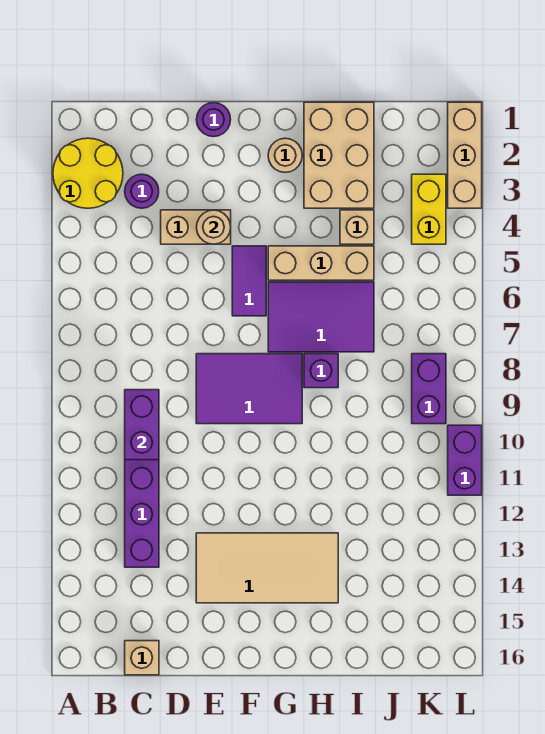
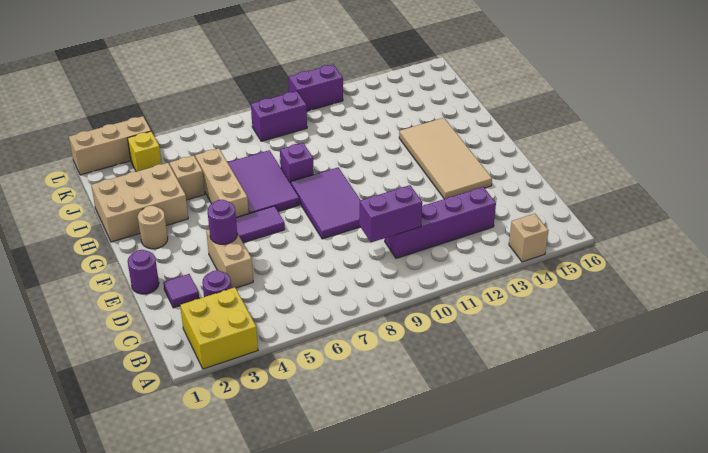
yellow 2x2 round brick [53,138,123,208] -> yellow 2x2 brick [180,287,258,369]
tan 1x1 brick [125,641,159,675] -> tan 1x1 brick moved to [509,214,549,262]
none -> purple 1x1 tile [163,274,199,308]
tan 1x1 round brick [196,210,231,244] -> purple 1x1 round brick [208,200,237,244]
yellow 1x2 brick [412,174,446,244] -> yellow 1x1 brick [128,131,162,172]

